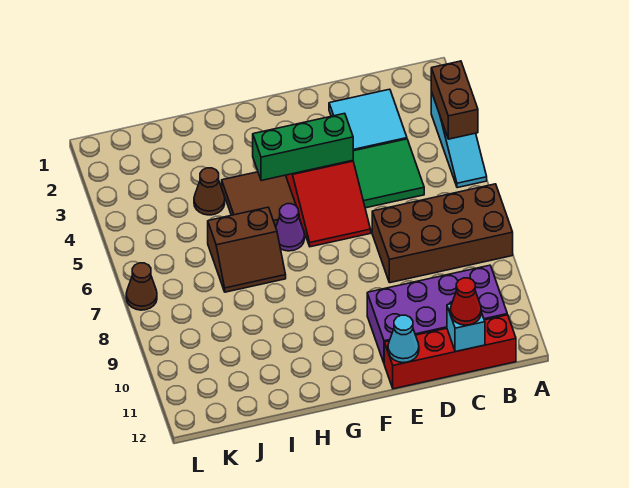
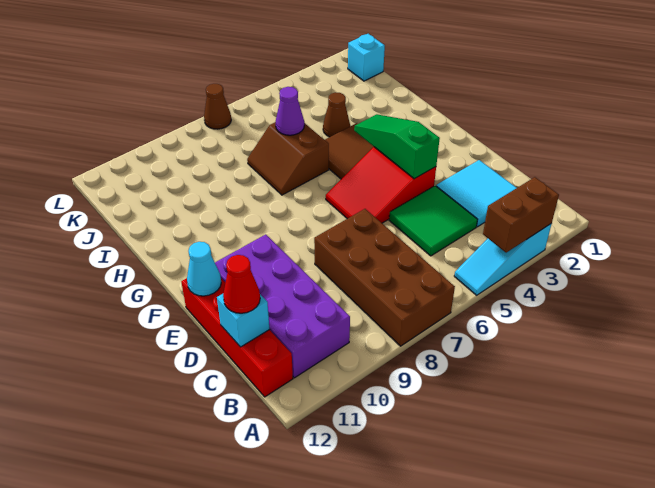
green 1x3 brick [253,113,353,181] -> green 1x3 slope [354,114,440,179]
purple 1x1 cone [276,204,305,251] -> purple 1x1 cone moved to [276,87,304,135]
none -> cyan 1x1 brick [348,34,385,81]

